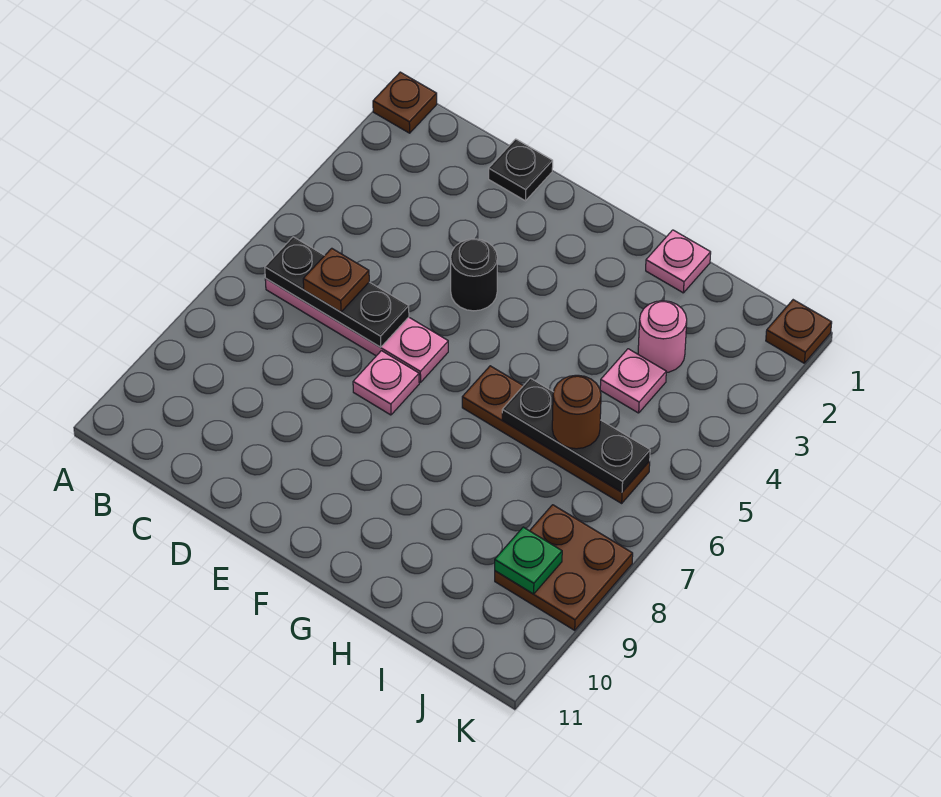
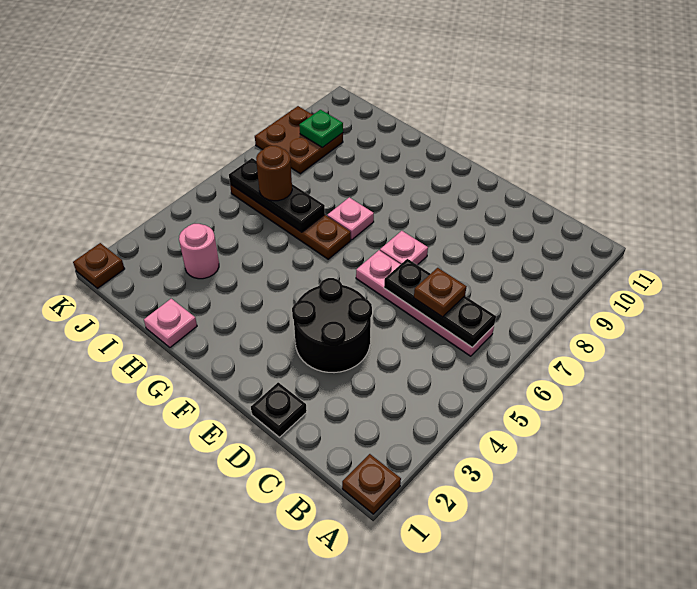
black 1x1 round brick [451,239,497,311] -> black 2x2 round brick [292,278,372,373]
pink 1x1 plate [600,349,666,413] -> pink 1x1 plate moved to [327,197,374,240]

